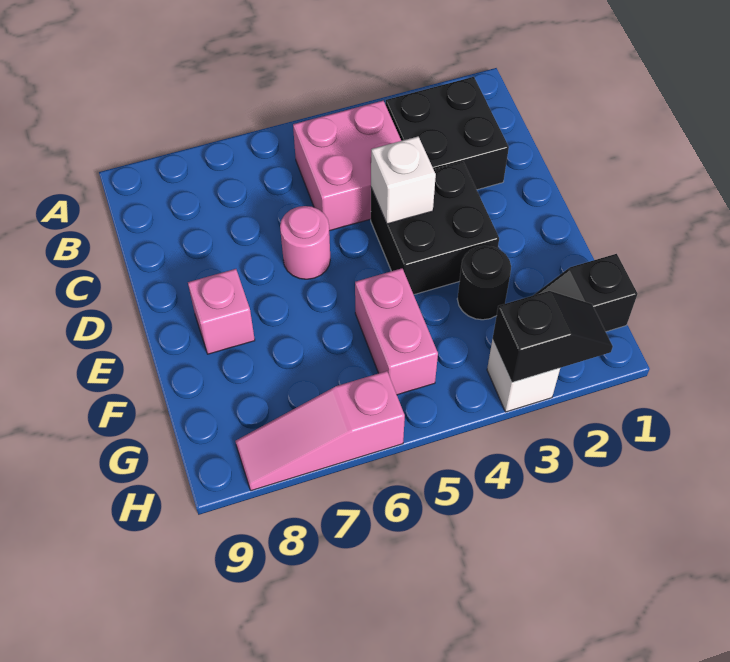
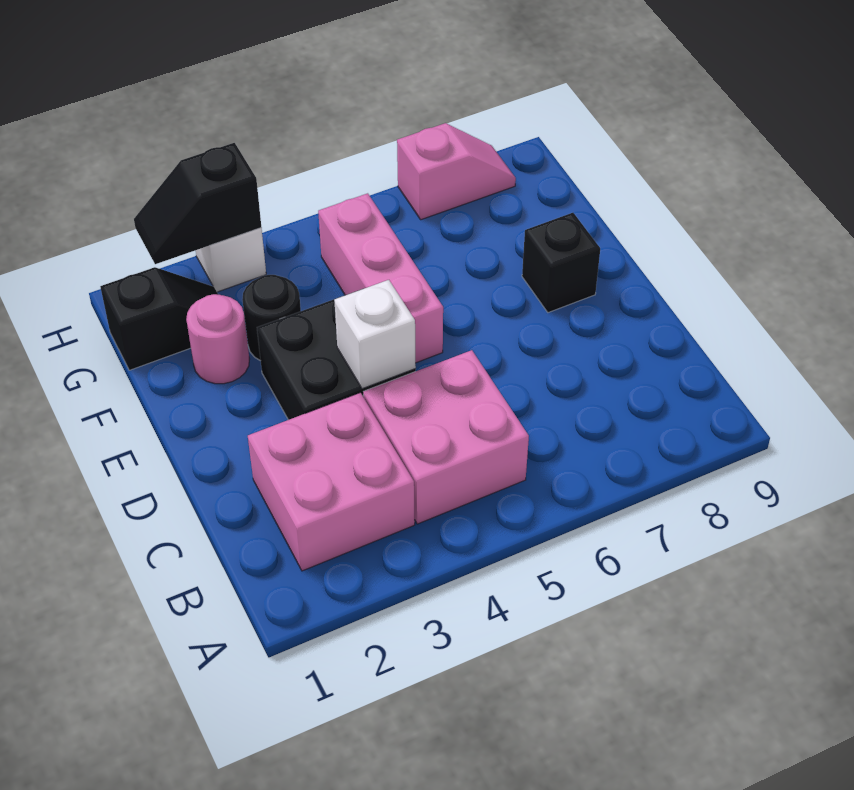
black 2x2 brick [386,77,509,190] -> pink 2x2 brick [248,393,415,571]
pink 1x1 round brick [280,206,330,279] -> pink 1x1 round brick moved to [186,294,249,384]
pink 1x1 brick [188,269,255,354] -> black 1x1 brick [522,213,600,313]
pink 1x2 brick [355,268,438,395] -> pink 1x3 brick [318,193,443,363]
pink 1x3 slope [235,371,405,491] -> pink 1x2 slope [397,123,516,220]

